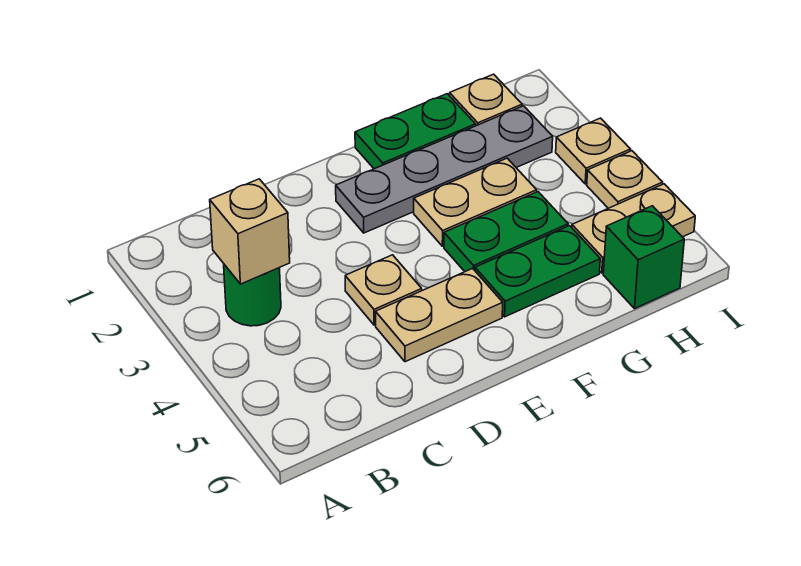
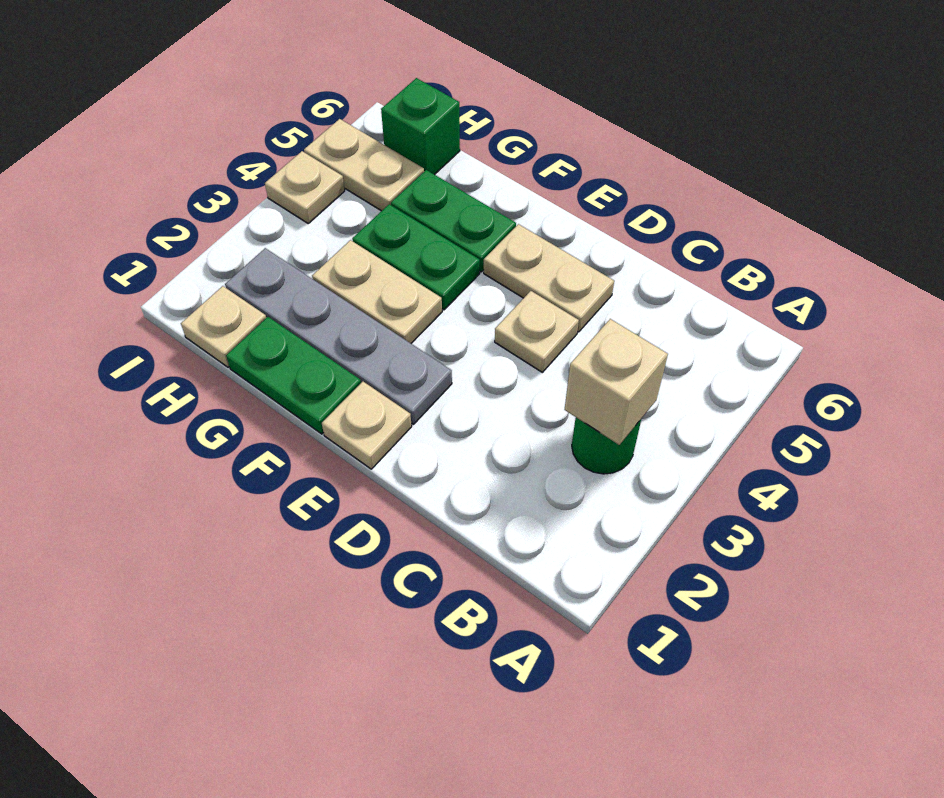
tan 1x1 plate [556,118,631,184] -> tan 1x1 plate moved to [322,382,412,469]

